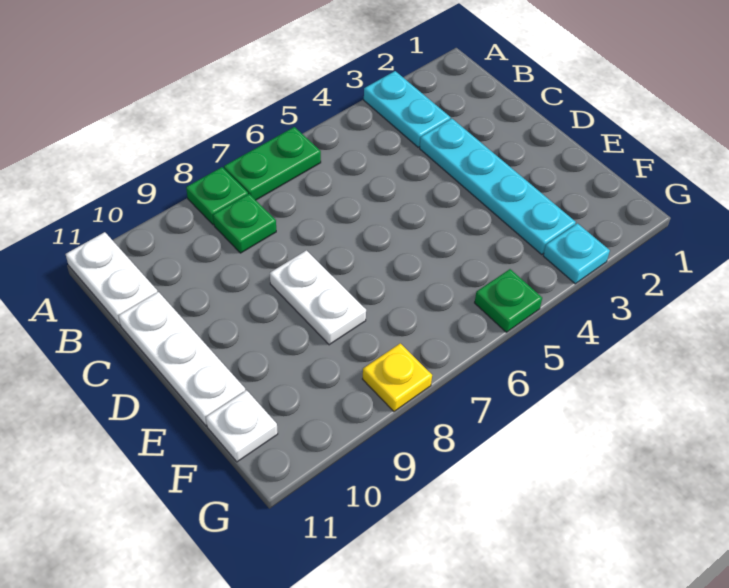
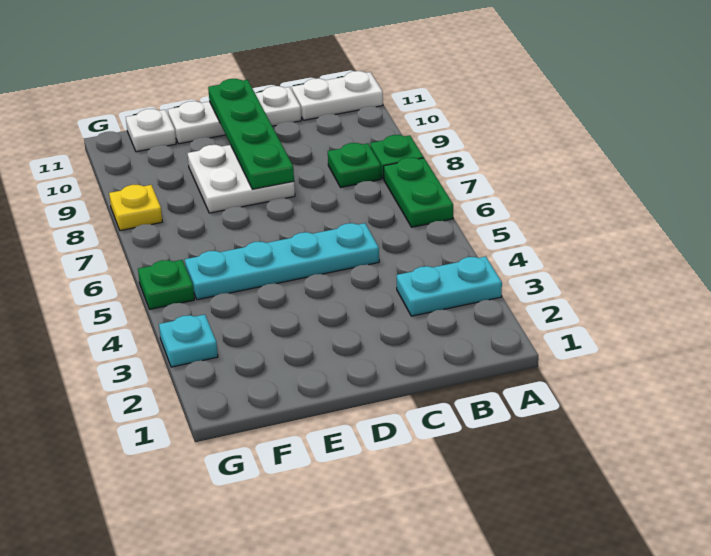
cyan 1x4 plate [420,119,576,254] -> cyan 1x4 plate moved to [185,223,379,300]
white 1x2 plate [270,250,366,345] -> white 2x2 plate [188,145,295,213]
none -> green 1x4 plate [208,79,294,189]

